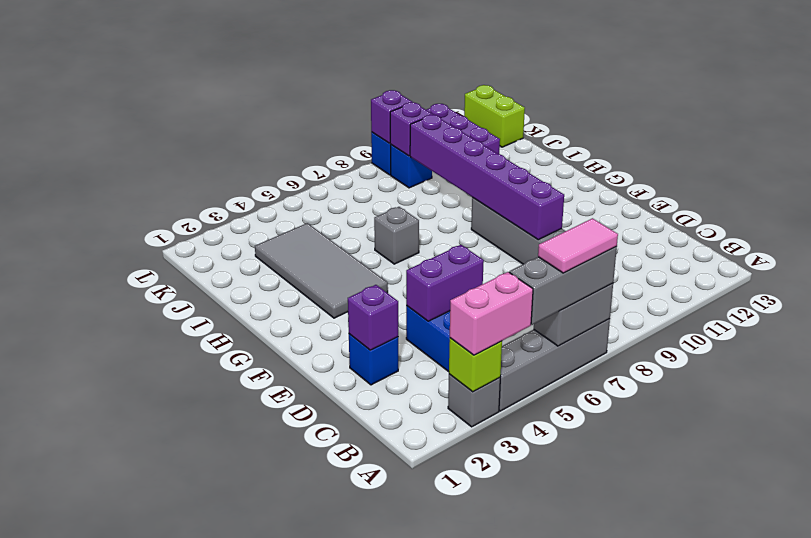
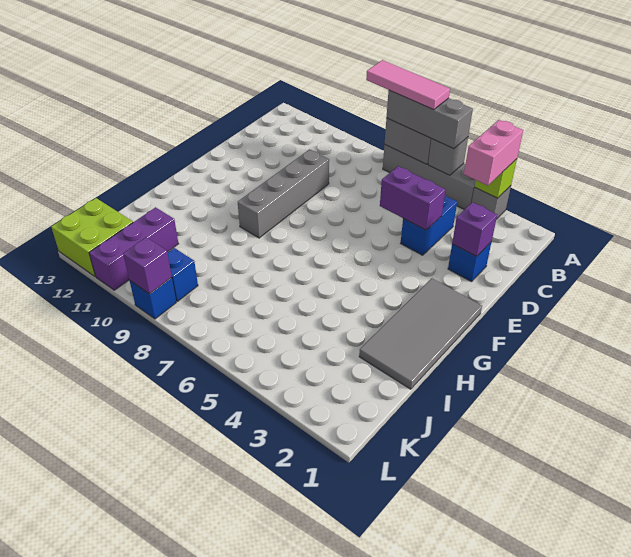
pink 1x2 brick [450,272,533,355] -> pink 1x2 brick turned to [464,120,523,186]
pink 1x2 tile [538,218,618,273] -> pink 1x3 tile [366,60,450,110]
purple 1x6 brick [410,115,564,240] -> none
grey 2x4 tile [255,223,388,318] -> grey 2x4 tile moved to [359,278,482,389]
grey 1x1 brick [374,207,419,264] -> grey 1x1 brick moved to [428,137,468,175]
purple 1x1 brick [390,102,433,156] -> none
lime 1x2 brick [464,85,525,147] -> lime 2x2 brick [51,198,133,277]

